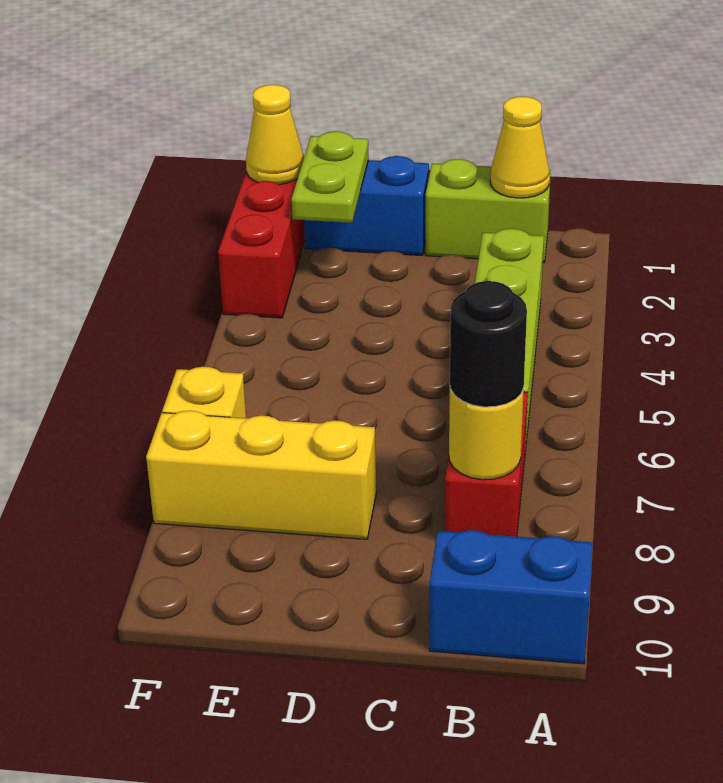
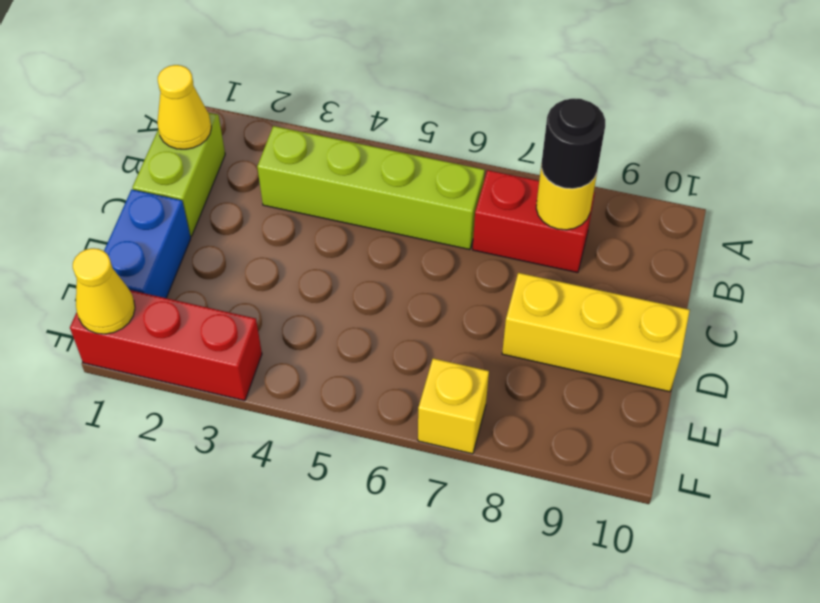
blue 1x2 brick [429,530,593,664] -> none
yellow 1x3 brick [146,411,376,539] -> yellow 1x3 brick turned to [502,273,690,392]
lime 1x2 plate [292,132,369,223] -> none

